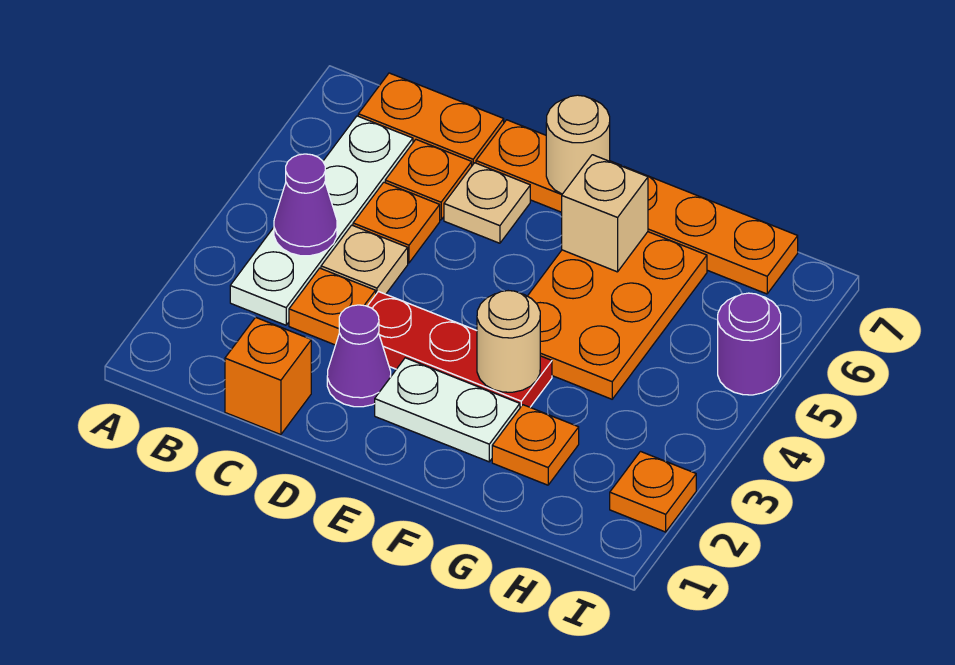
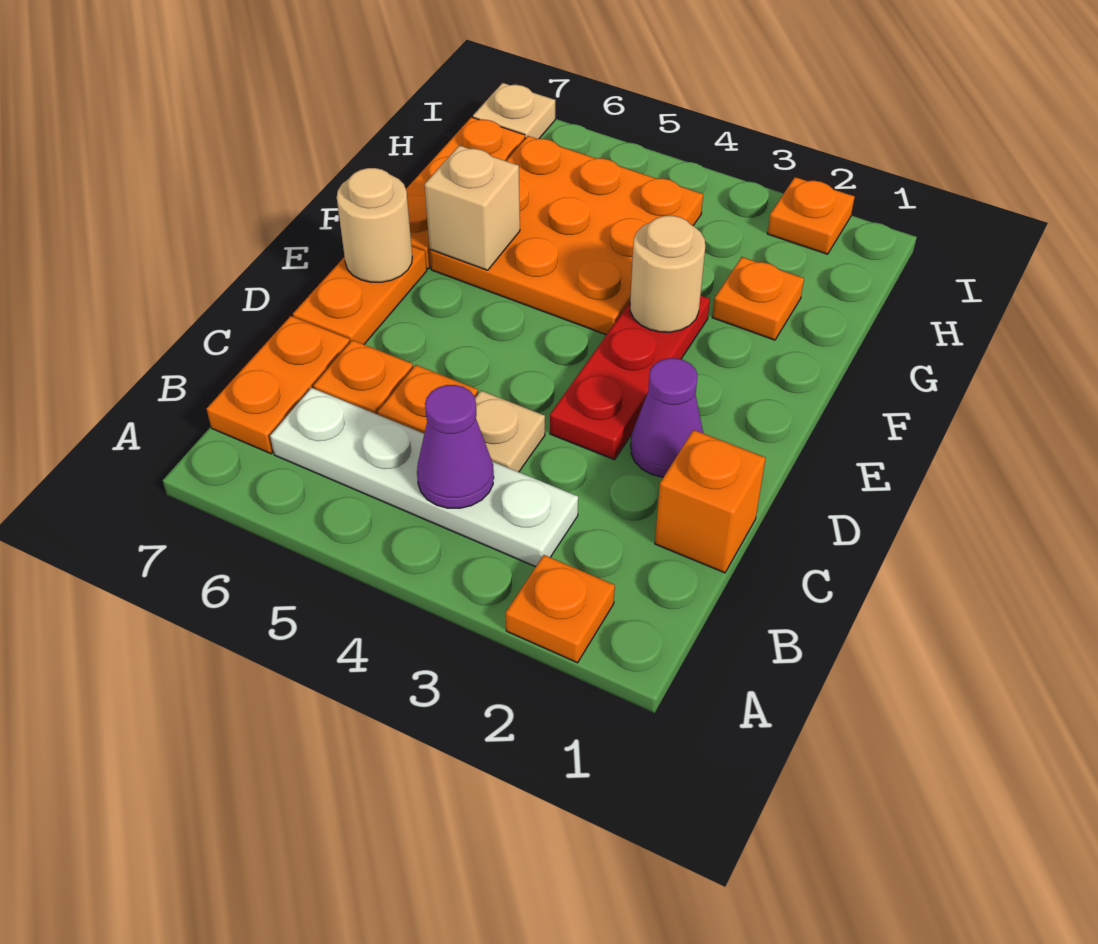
orange 1x1 plate [289,268,376,345] -> orange 1x1 plate moved to [506,555,615,663]
tan 1x1 plate [444,163,530,243] -> tan 1x1 plate moved to [473,83,555,139]
white 1x2 plate [375,358,520,462] -> none
orange 2x3 plate [528,232,707,399] -> orange 3x3 plate [430,136,703,335]
purple 1x1 round brick [718,293,781,395] -> none

